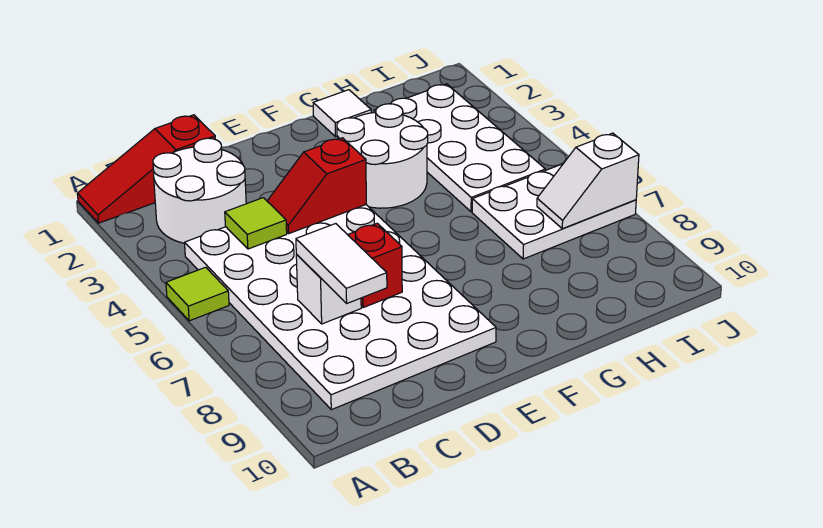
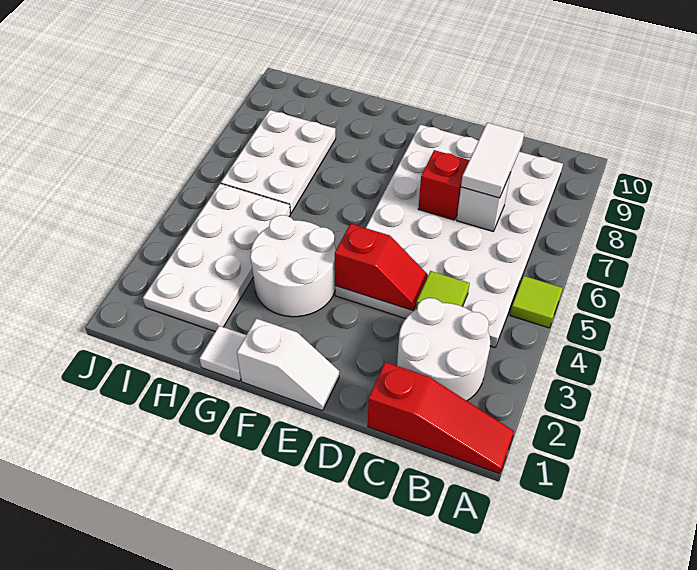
white 2x3 plate [472,164,636,259] -> white 2x3 plate turned to [221,110,336,214]
white 1x2 slope [537,133,639,229] -> white 1x2 slope moved to [237,319,339,411]

